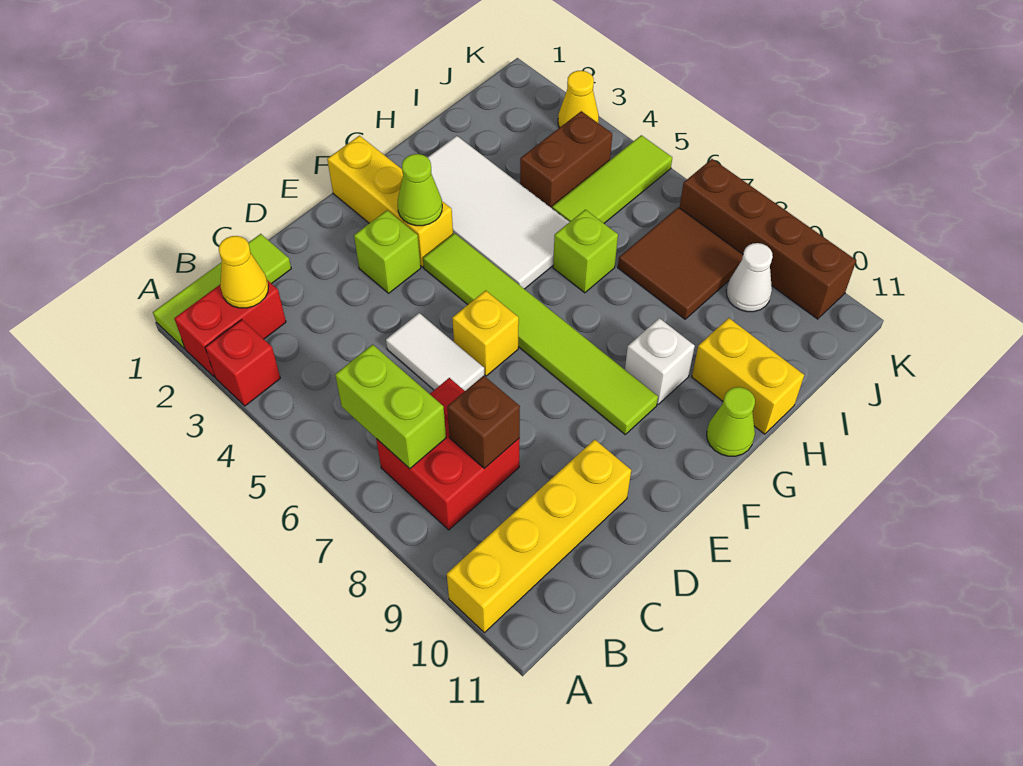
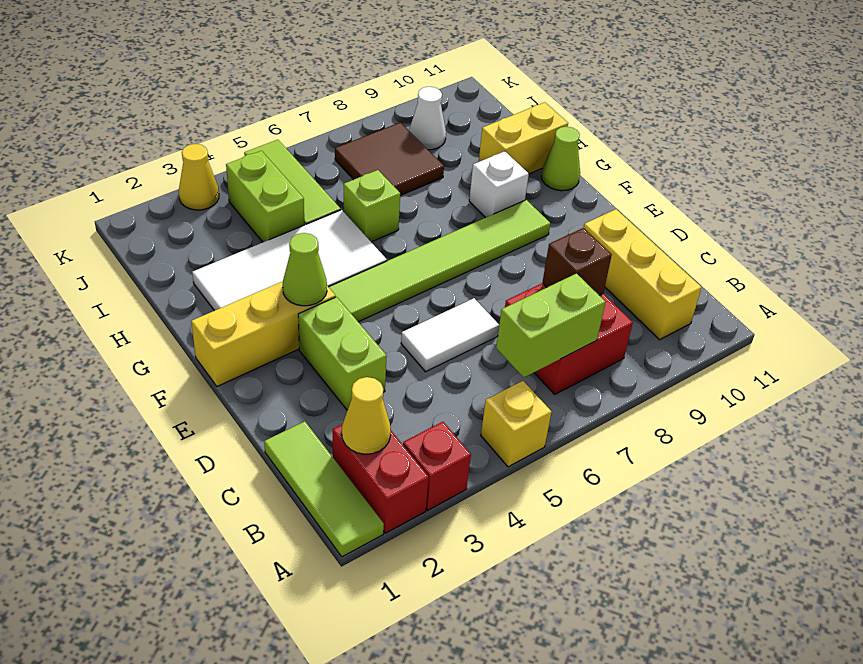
yellow 1x4 brick [447,440,631,633] -> yellow 1x3 brick [584,209,702,340]
lime 1x1 brick [354,210,421,293] -> lime 1x2 brick [298,297,387,410]
yellow 1x1 brick [452,290,519,376] -> yellow 1x1 brick moved to [481,381,551,467]
brown 1x2 brick [520,111,612,208] -> lime 1x2 brick [226,151,304,242]
brown 1x4 brick [679,159,856,319] -> none

